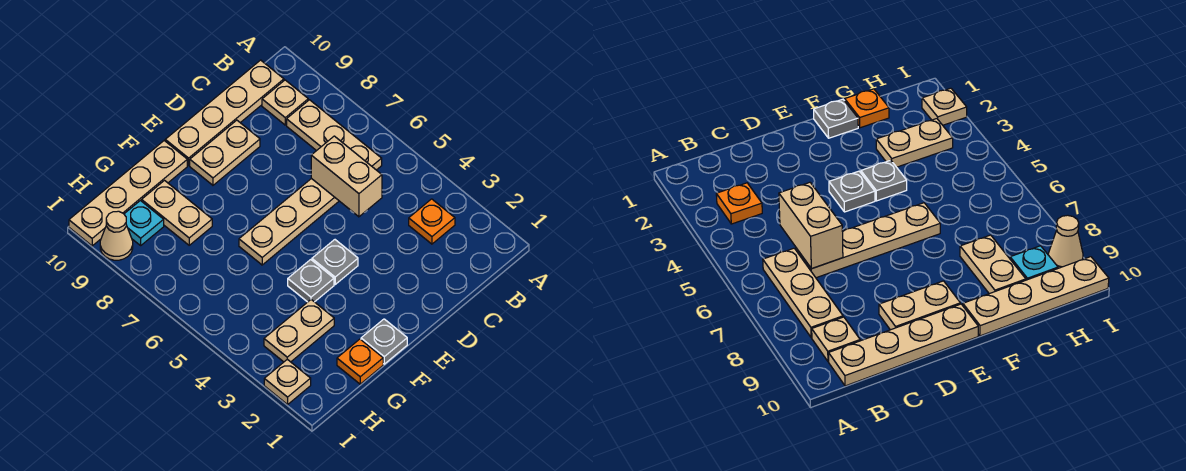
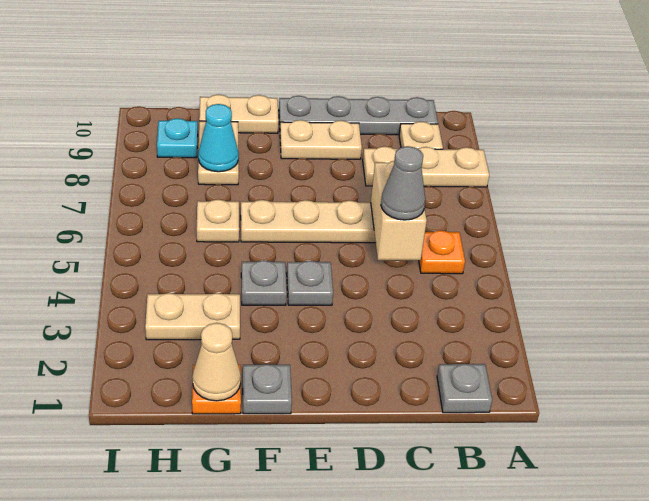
none -> grey 1x1 plate [437,364,492,413]
orange 1x1 plate [409,199,455,244] -> orange 1x1 plate moved to [419,230,465,274]
tan 1x3 plate [287,100,382,170] -> tan 1x3 plate turned to [363,146,489,187]
tan 1x4 plate [165,60,284,165] -> grey 1x4 plate [279,96,438,135]
none -> grey 1x1 cone [381,146,425,220]
tan 1x4 plate [69,141,187,246] -> tan 1x2 plate [199,94,278,133]
none -> cyan 1x1 cone [198,104,239,172]
tan 1x1 plate [264,359,311,404] -> tan 1x1 plate moved to [197,199,239,242]
tan 1x1 cone [100,211,133,260] -> tan 1x1 cone moved to [192,323,241,401]

